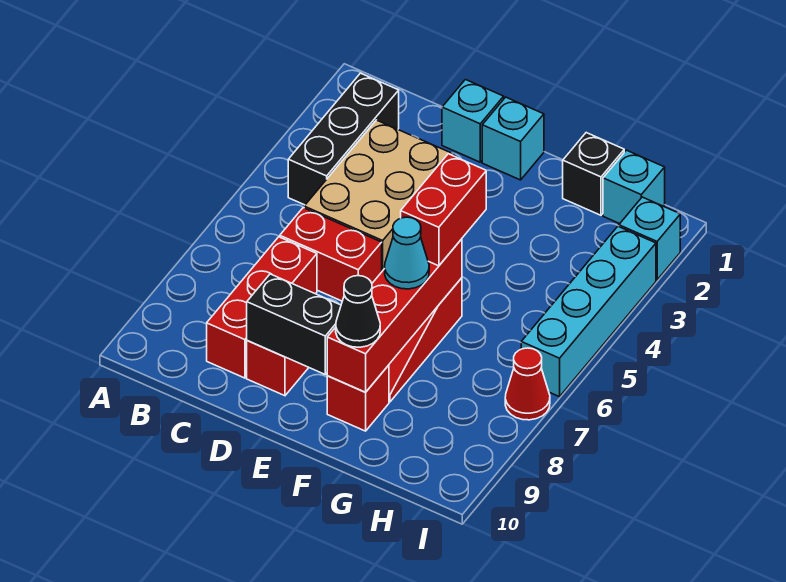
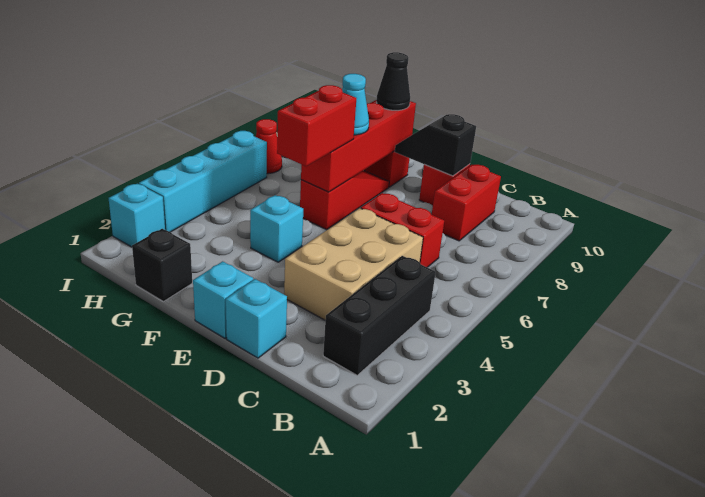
red 1x3 brick [207,237,317,378] -> red 1x2 brick [432,165,501,241]
black 1x2 brick [247,274,341,374] -> black 1x2 slope [395,114,476,176]
cyan 1x1 brick [603,150,665,224] -> cyan 1x1 brick moved to [250,195,303,262]

